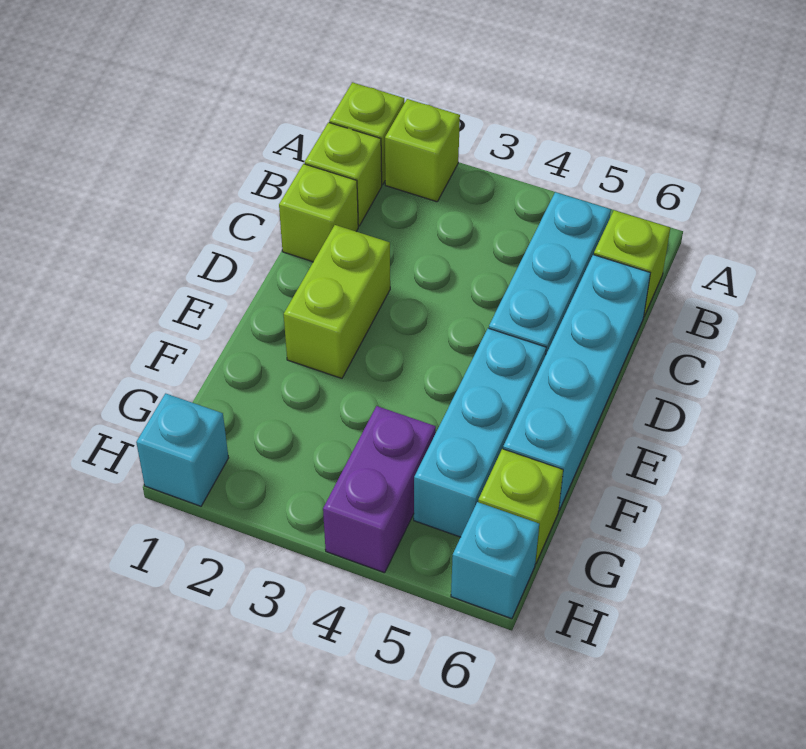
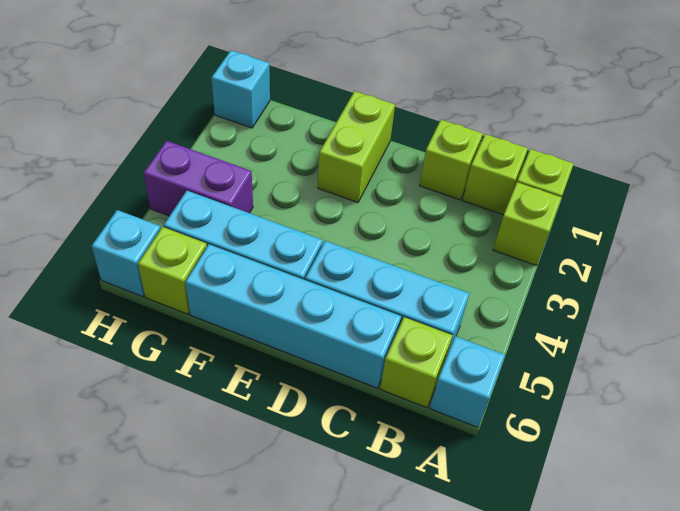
none -> cyan 1x1 brick [430,336,505,427]
lime 1x2 brick [284,225,390,378] -> lime 1x2 brick turned to [318,91,395,202]

